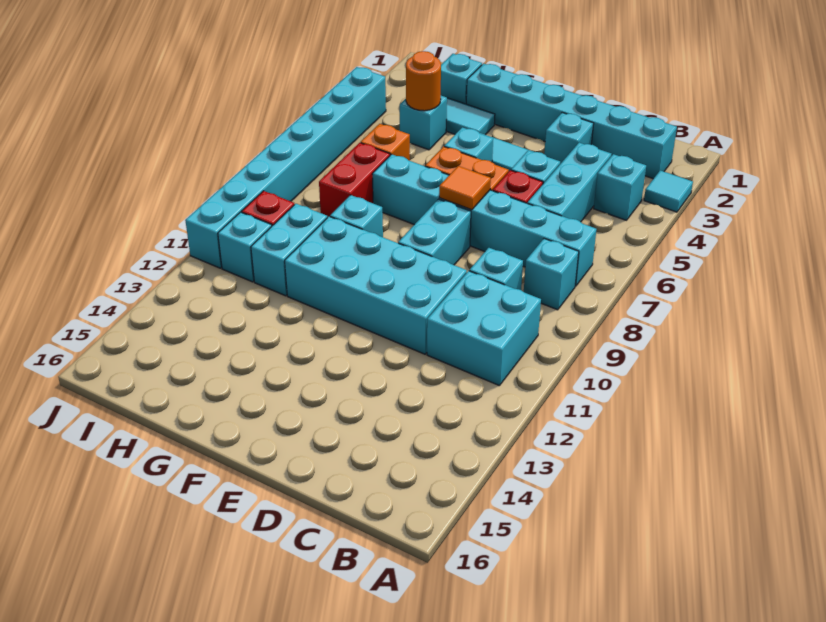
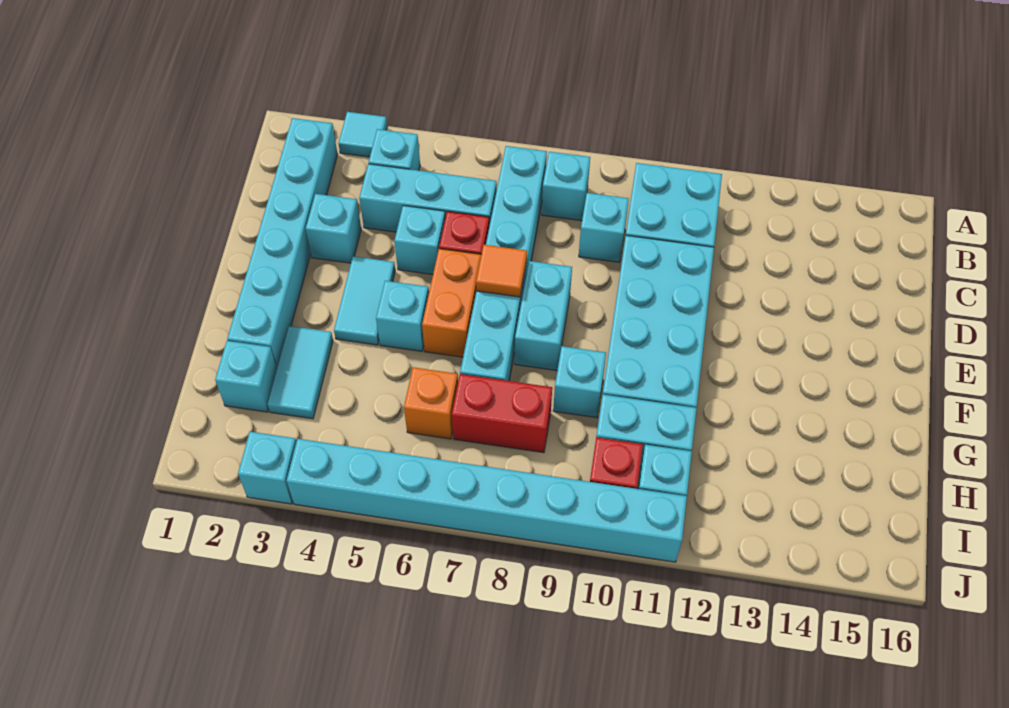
cyan 1x2 brick [398,199,471,265] -> cyan 1x2 brick turned to [515,261,572,371]
cyan 1x1 brick [400,96,447,150] -> cyan 1x1 brick moved to [238,432,296,504]
orange 1x1 round brick [406,51,441,111] -> none

